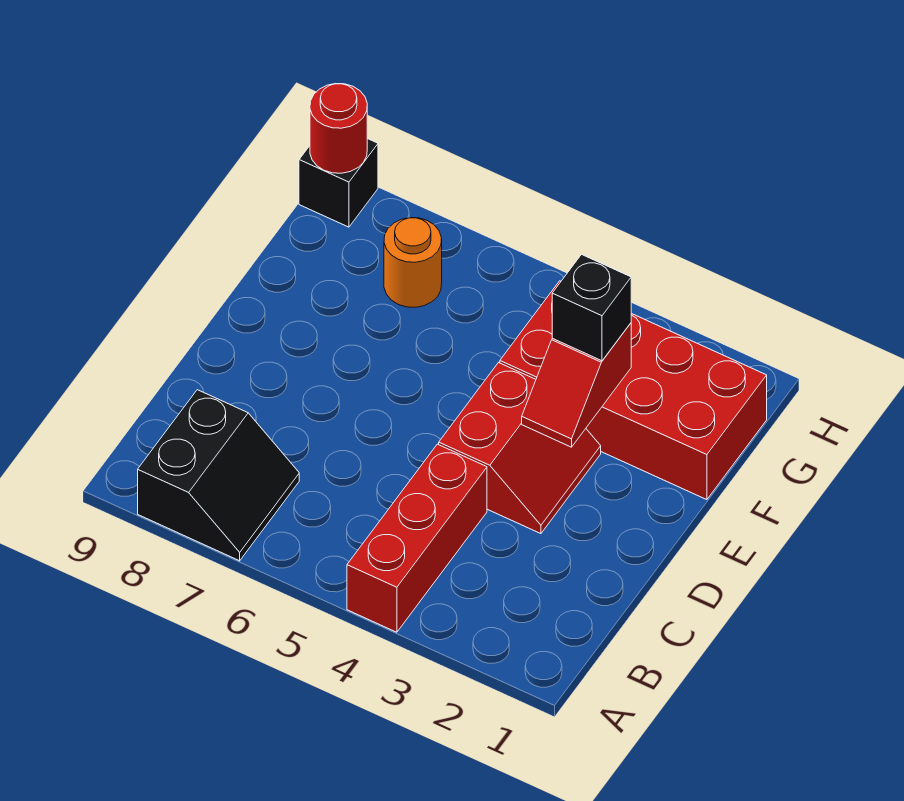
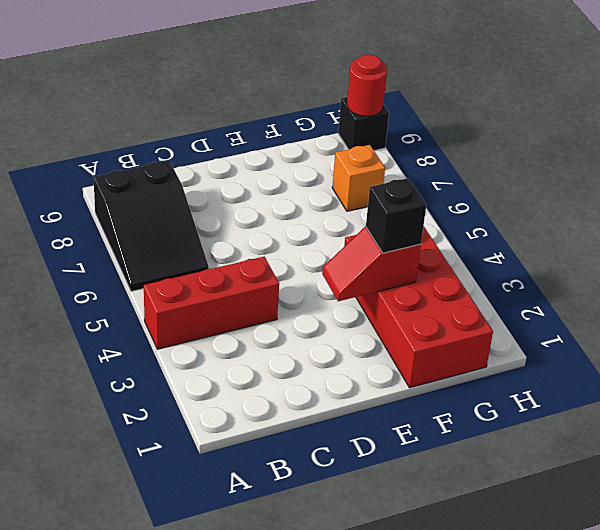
black 2x2 slope [138,390,299,561] -> black 2x3 slope [93,161,209,292]
red 2x2 slope [439,363,601,534] -> none
orange 1x1 round brick [384,218,442,307] -> orange 1x1 brick [332,145,385,211]

